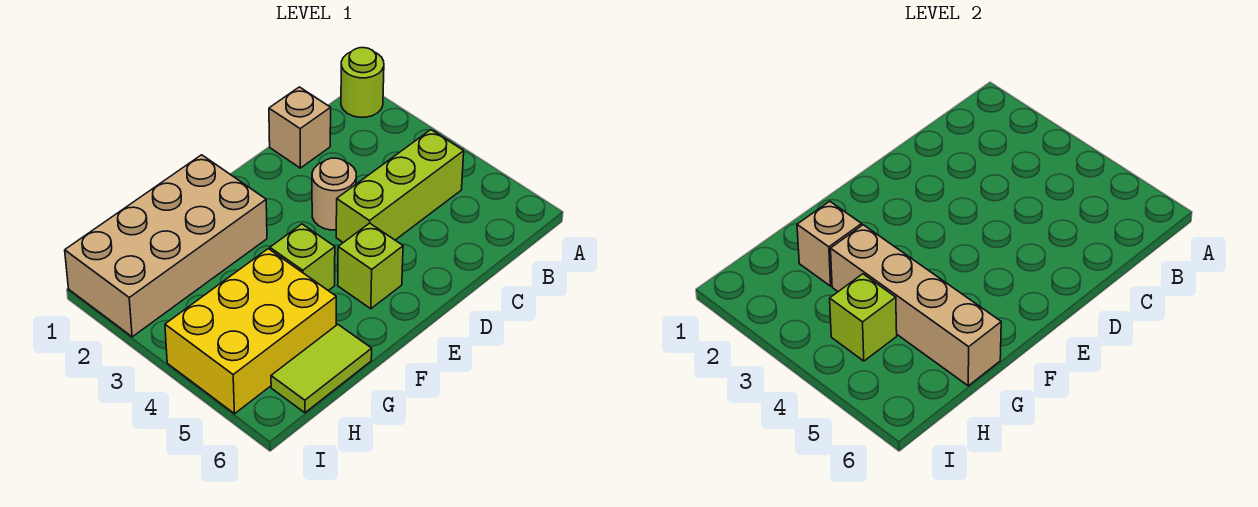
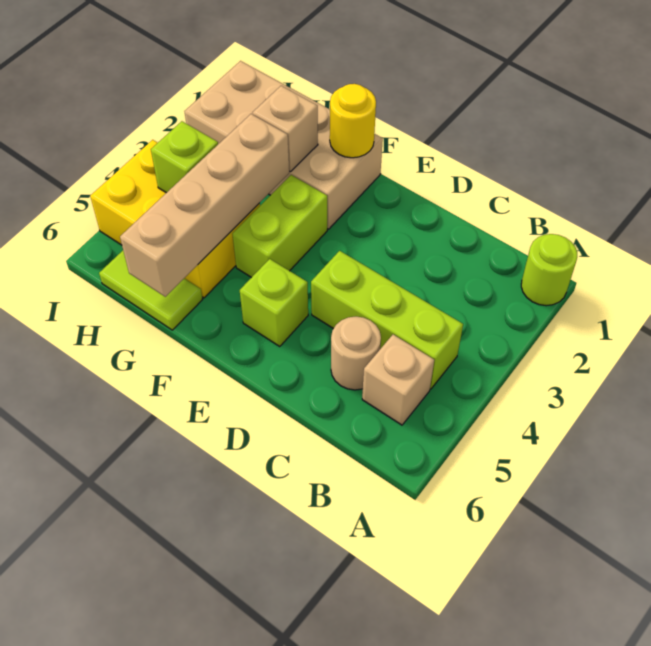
tan 1x1 brick [269,87,331,168] -> tan 1x1 brick moved to [362,335,434,425]
tan 1x1 round brick [312,158,357,230] -> tan 1x1 round brick moved to [331,317,381,390]
none -> yellow 1x1 round brick [330,84,376,158]
lime 1x1 brick [270,224,335,291] -> lime 1x2 brick [232,175,327,278]

